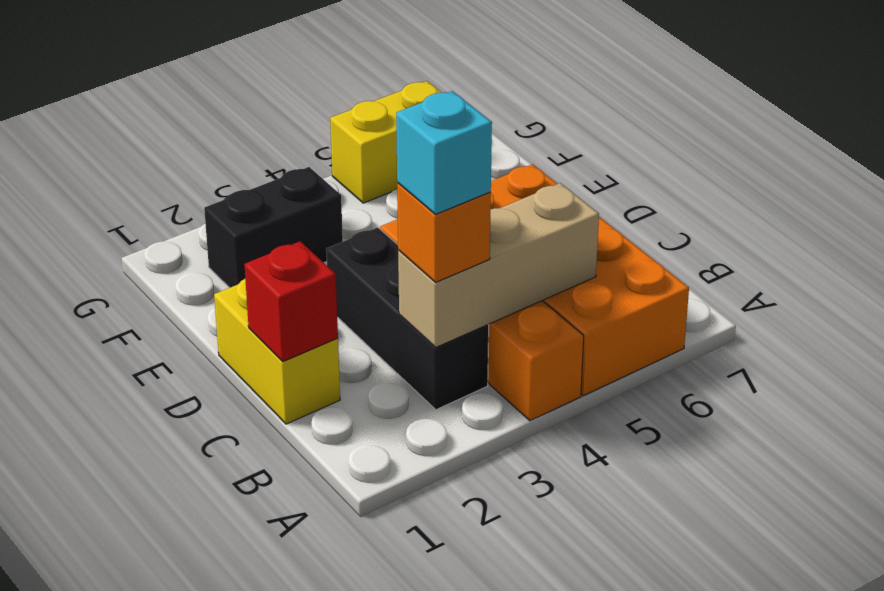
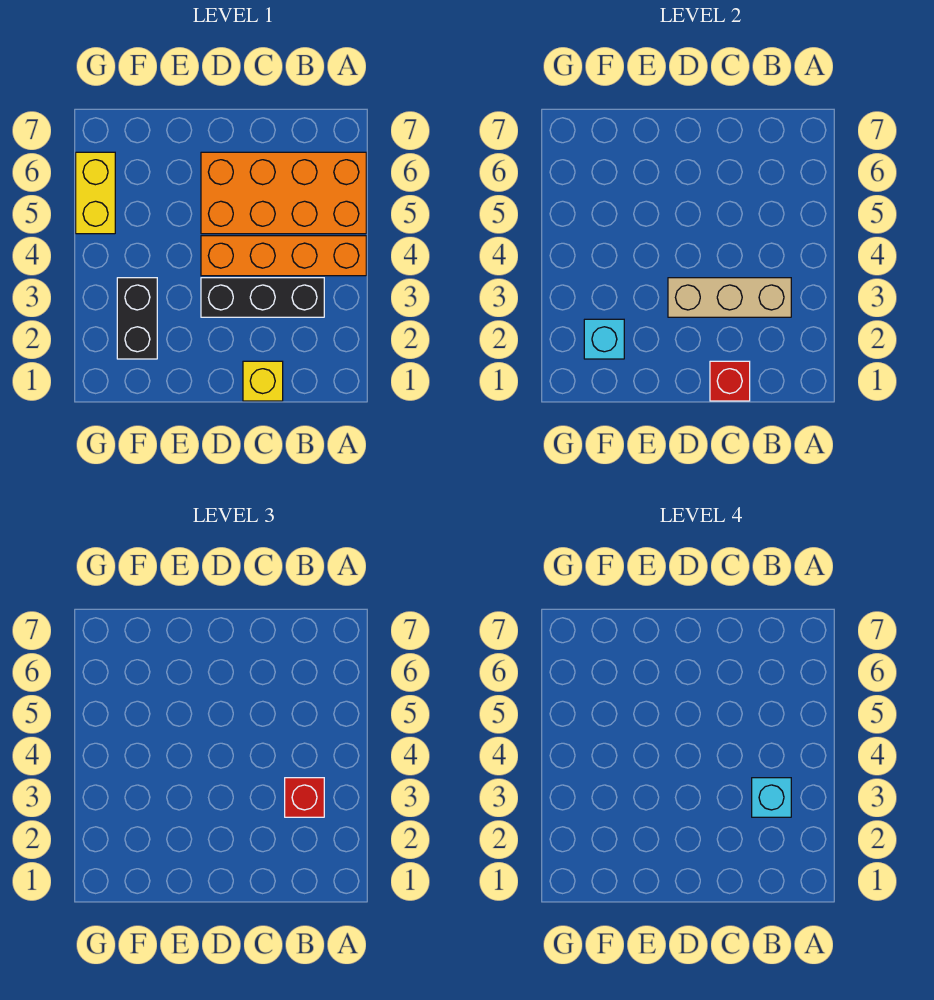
tan 1x3 brick [398,183,599,347] -> tan 1x3 brick turned to [668,278,791,317]
orange 1x1 brick [397,183,491,282] -> red 1x1 brick [285,778,324,817]
yellow 1x2 brick [214,279,340,424] -> yellow 1x1 brick [243,361,283,401]
none -> cyan 1x1 brick [584,319,624,359]

